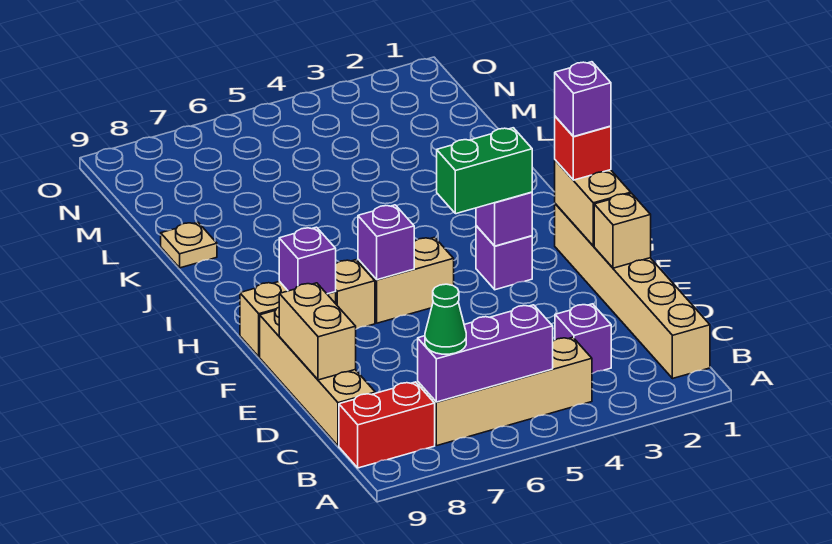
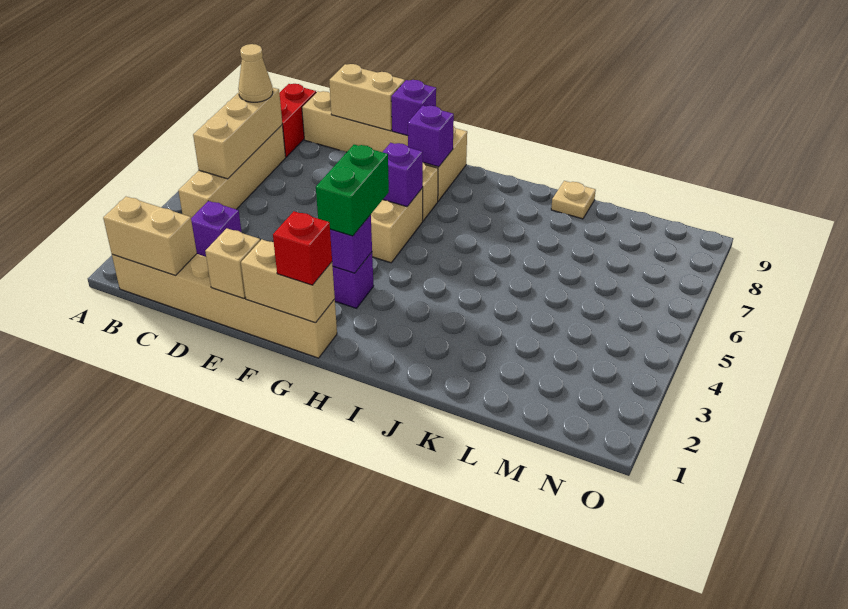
none -> tan 1x2 brick [103,197,197,276]
purple 1x3 brick [418,305,553,402] -> tan 1x3 brick [193,87,282,179]
green 1x1 cone [425,284,466,354] -> tan 1x1 cone [238,44,273,102]
purple 1x1 brick [555,62,611,137] -> purple 1x1 brick moved to [391,80,436,136]

